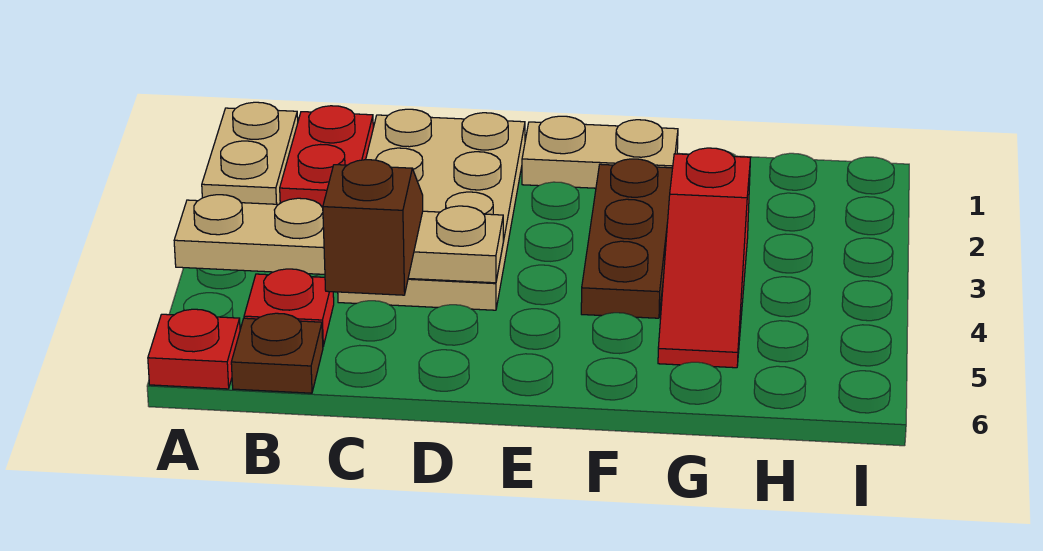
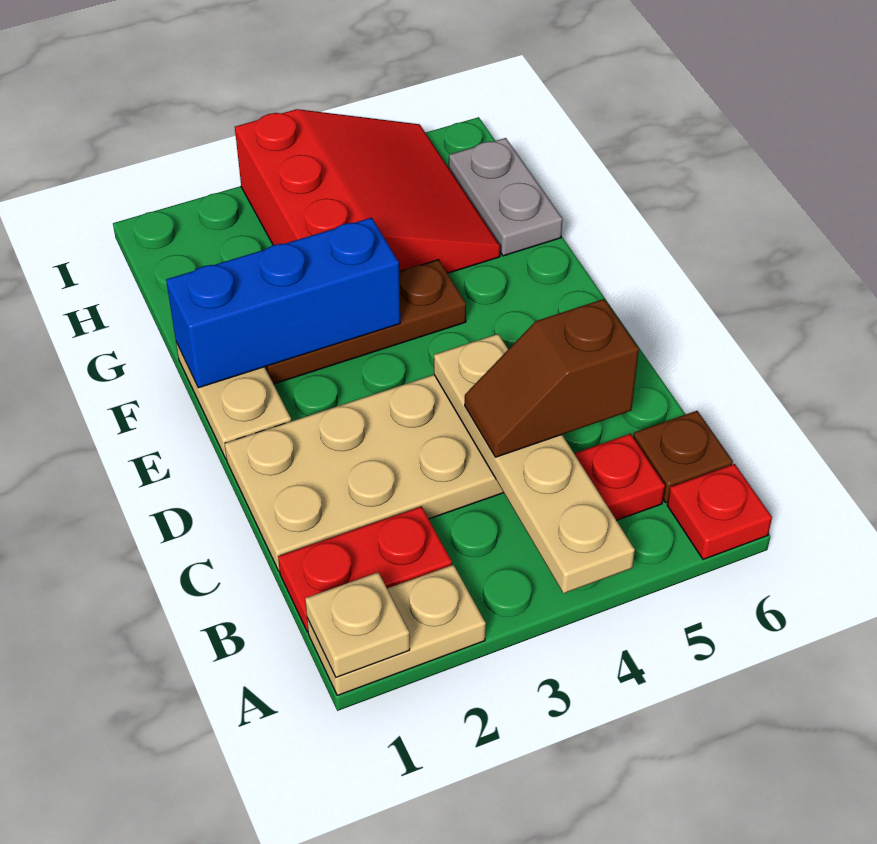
none -> tan 1x1 plate [305,572,410,677]
none -> blue 1x3 brick [166,218,400,388]
red 1x3 slope [658,148,750,368] -> red 3x3 slope [235,109,500,273]
none -> grey 1x2 plate [449,138,563,256]

